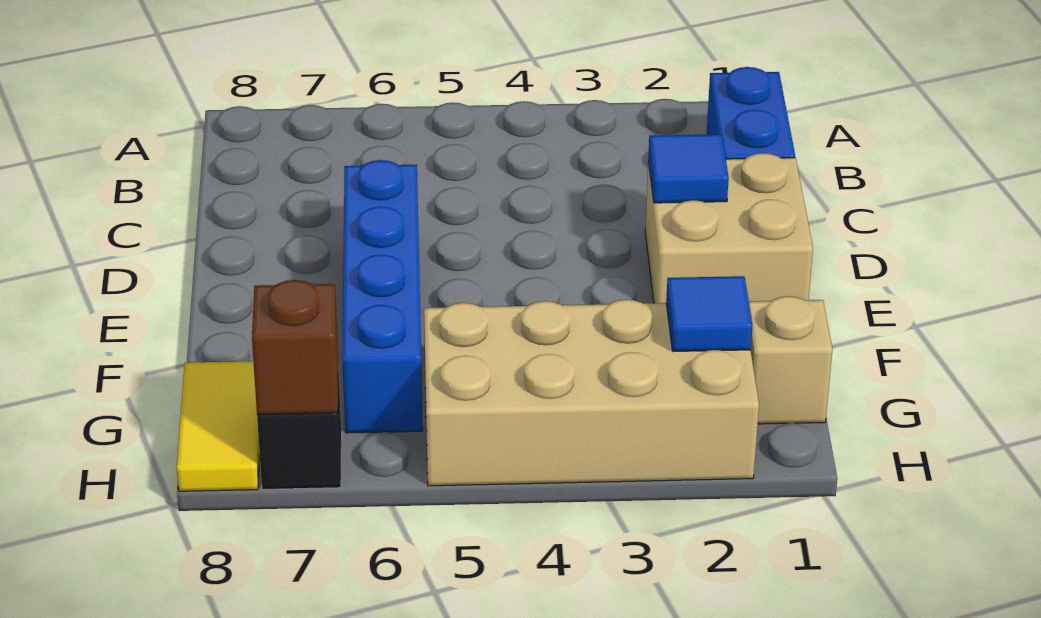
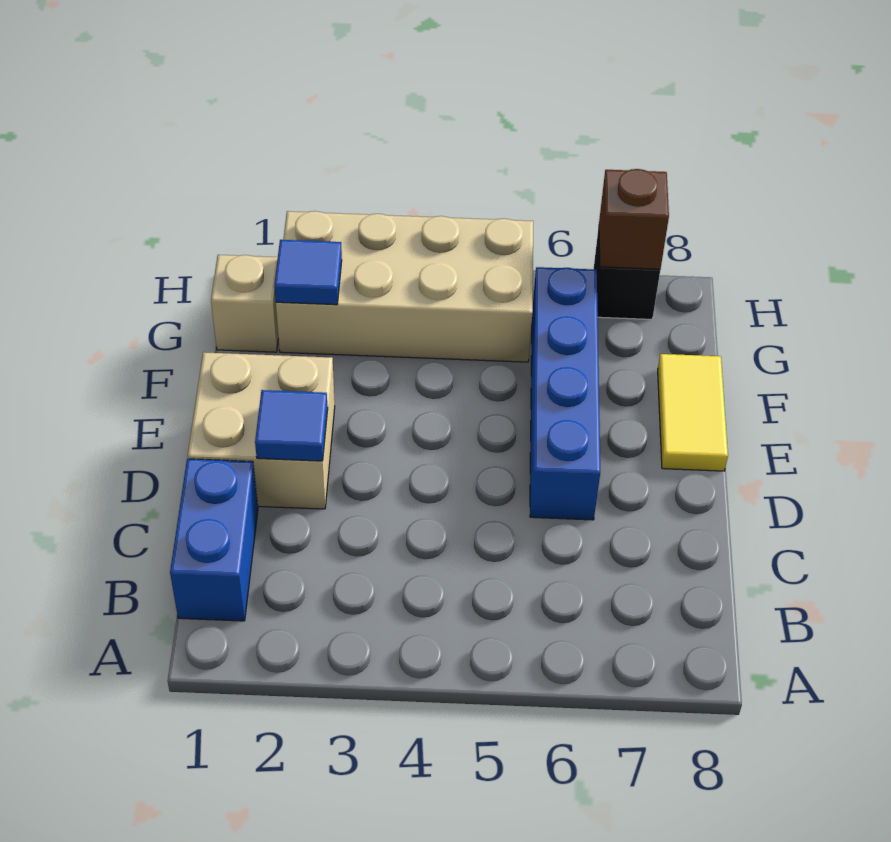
yellow 1x2 tile [177,361,260,491] -> yellow 1x2 tile moved to [658,354,728,471]

